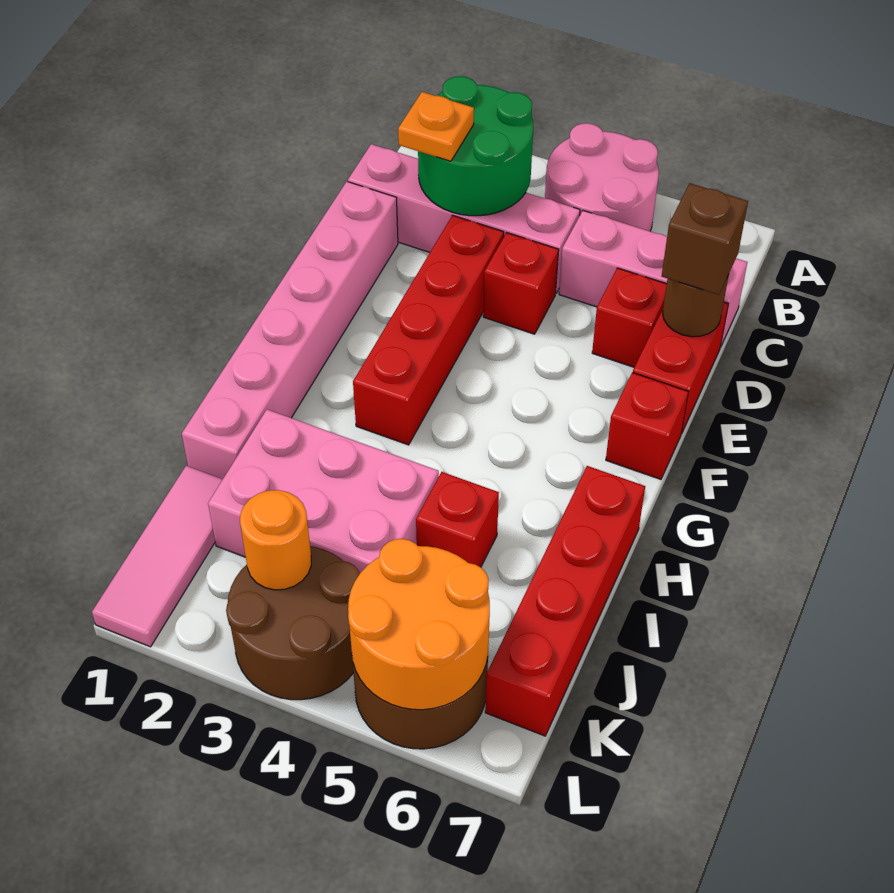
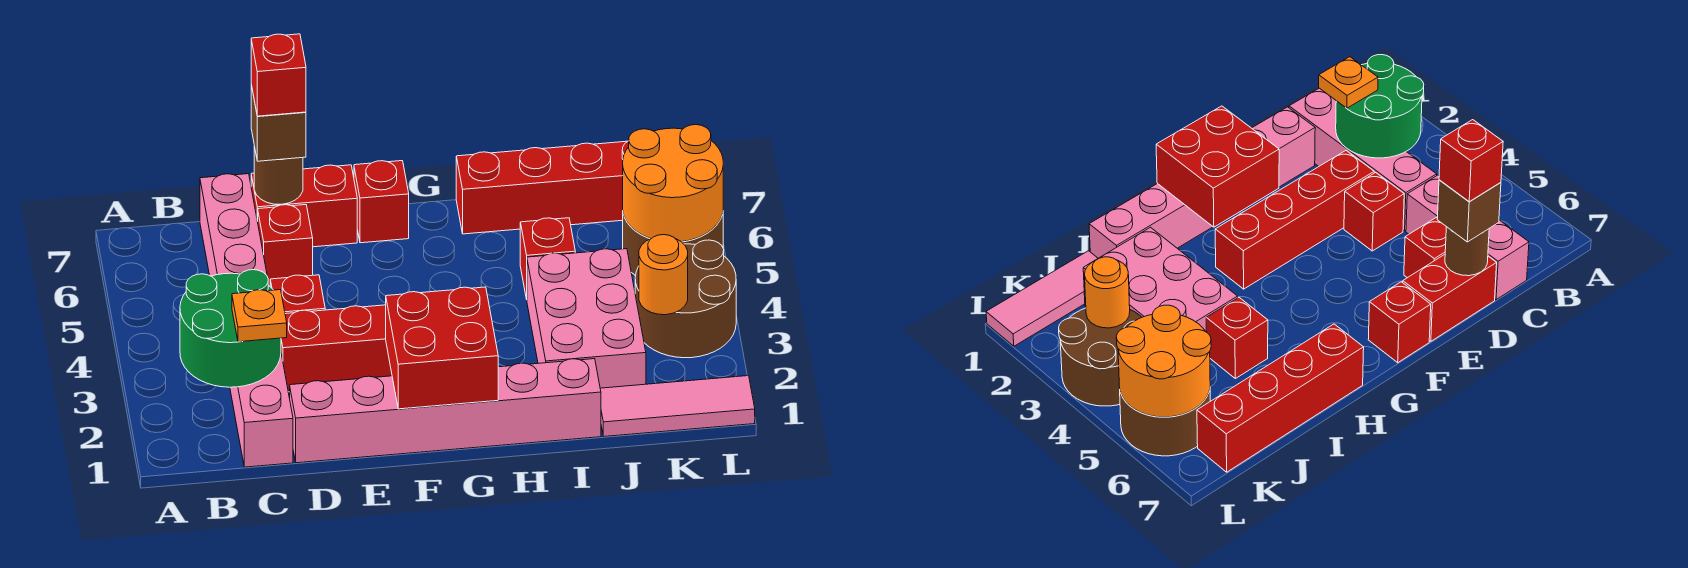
pink 2x2 round brick [545,123,659,231] -> none
none -> red 1x1 brick [251,34,306,116]
none -> red 2x2 brick [386,287,498,409]

